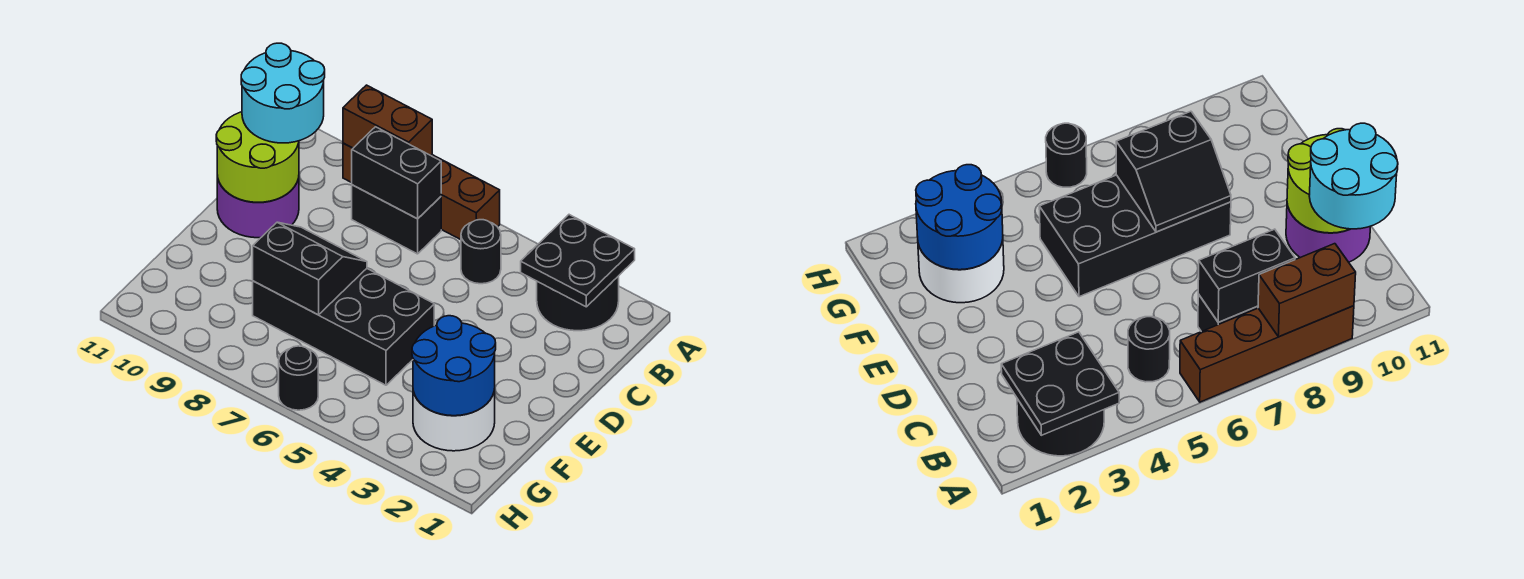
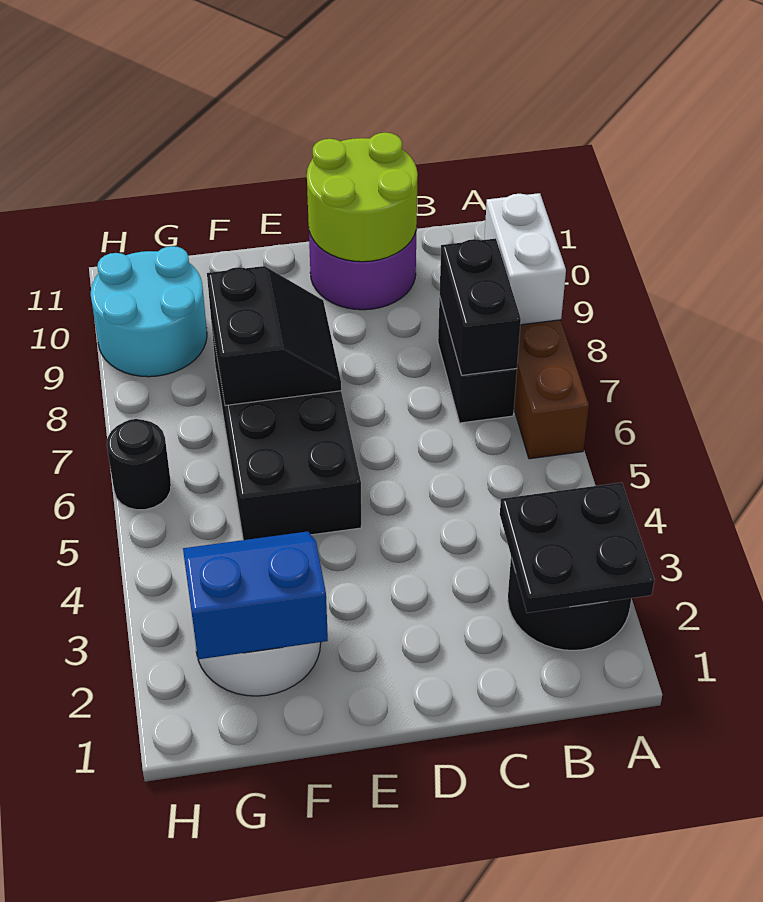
brown 1x2 brick [343,85,432,155] -> white 1x2 brick [485,193,566,325]
black 1x1 round brick [461,220,501,284] -> none
cyan 2x2 round brick [241,43,325,143] -> cyan 2x2 round brick moved to [91,246,207,377]
blue 2x2 round brick [412,316,496,416] -> blue 2x2 slope [183,531,328,659]

